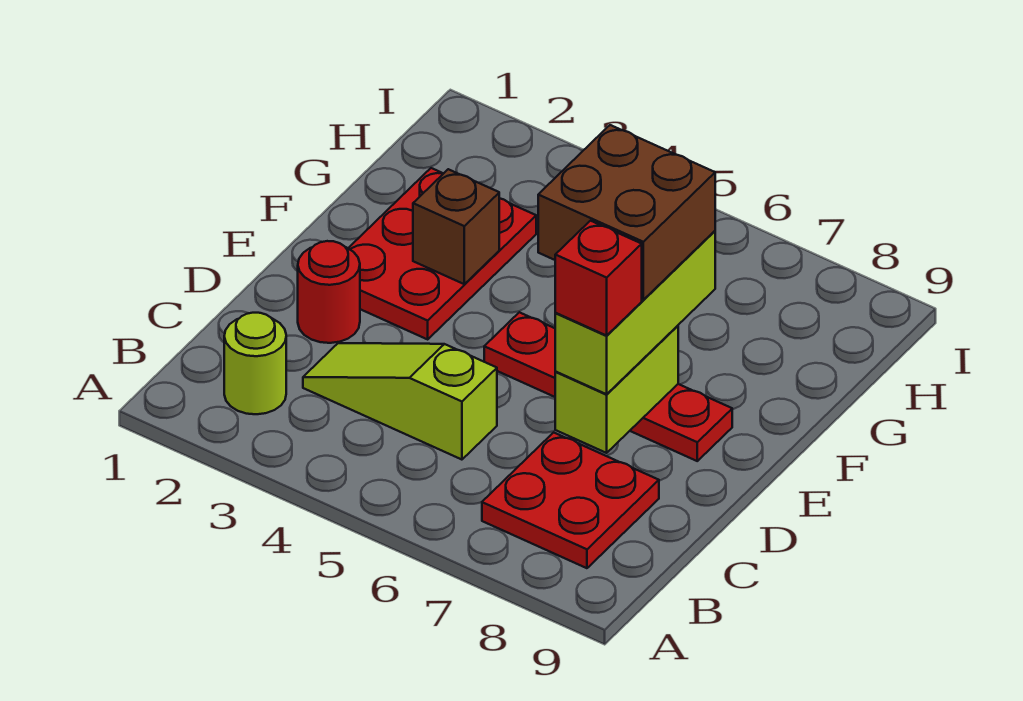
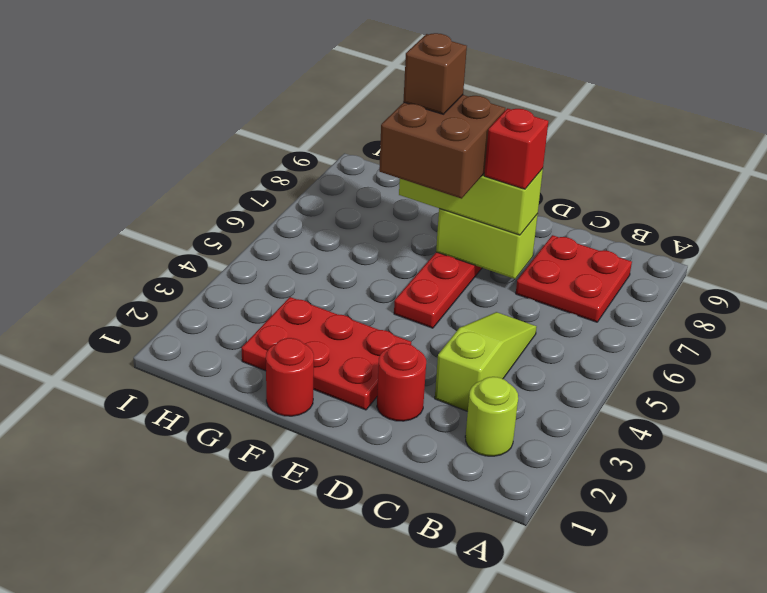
lime 1x3 slope [303,343,497,460] -> lime 1x3 slope turned to [435,312,537,411]
none -> red 1x1 round brick [266,338,314,416]
brown 1x1 brick [413,169,499,284] -> brown 1x1 brick moved to [403,33,467,114]

